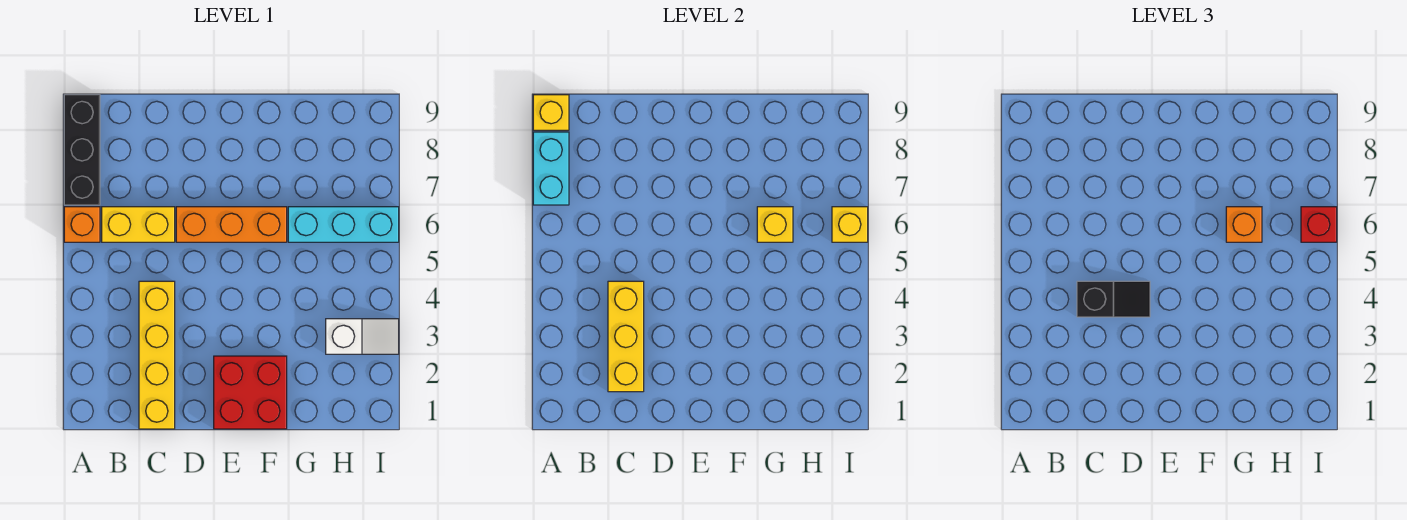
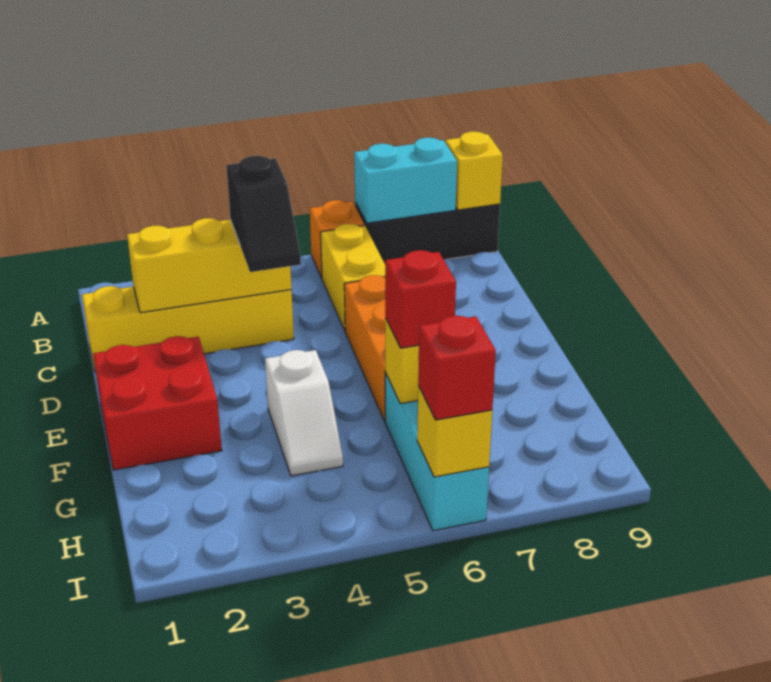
orange 1x1 brick [1226,207,1262,242] -> red 1x1 brick [385,250,456,348]
white 1x2 slope [326,319,399,354] -> white 1x2 slope moved to [265,350,343,476]

